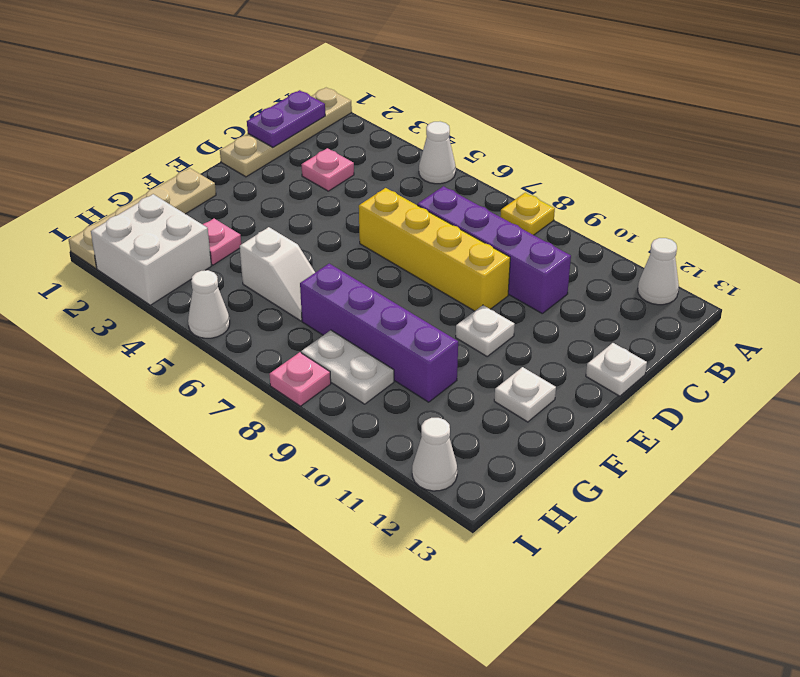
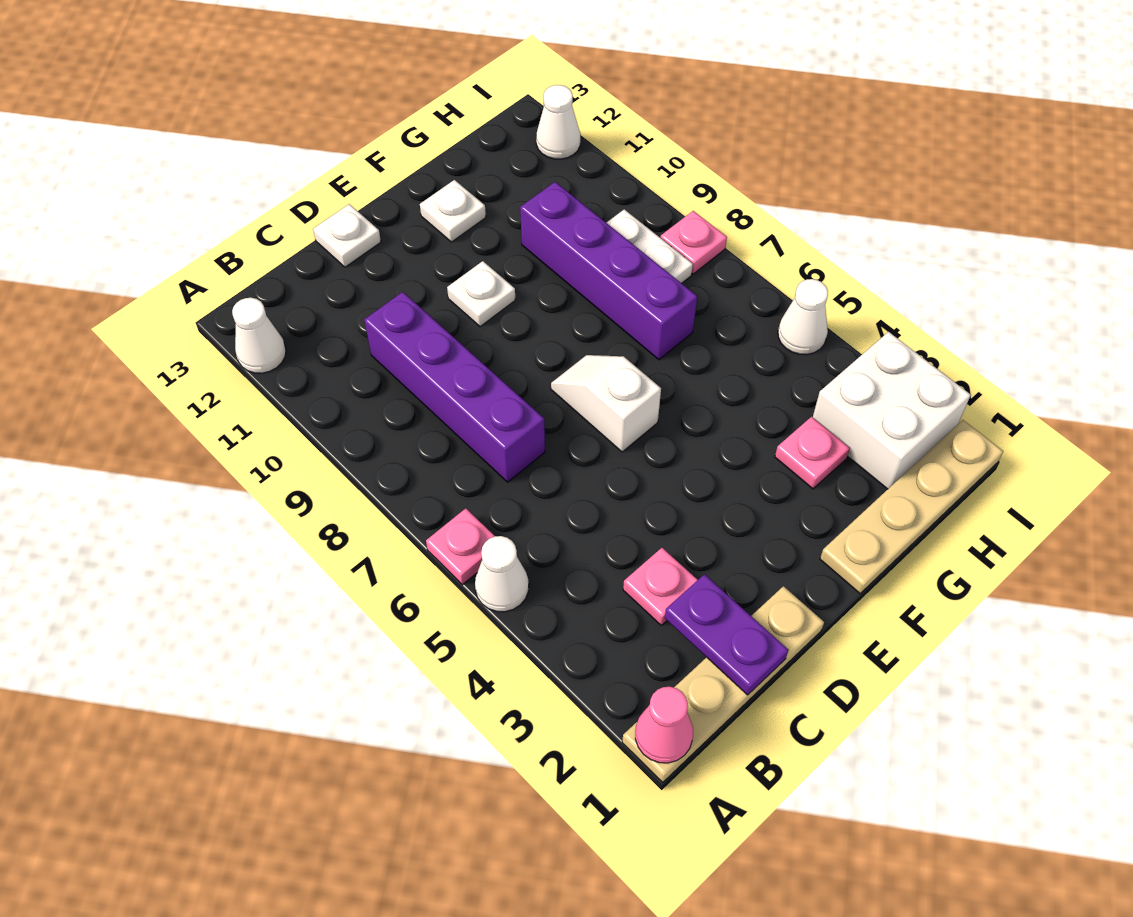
none -> pink 1x1 cone [635,687,693,763]
none -> pink 1x1 plate [426,508,495,585]
yellow 1x1 plate [501,193,555,235] -> none
purple 1x2 plate [247,90,325,147] -> purple 1x2 plate turned to [665,574,788,695]
yellow 1x4 brick [359,188,510,311] -> none
white 1x2 slope [240,227,315,321] -> white 1x2 slope moved to [551,355,661,452]

